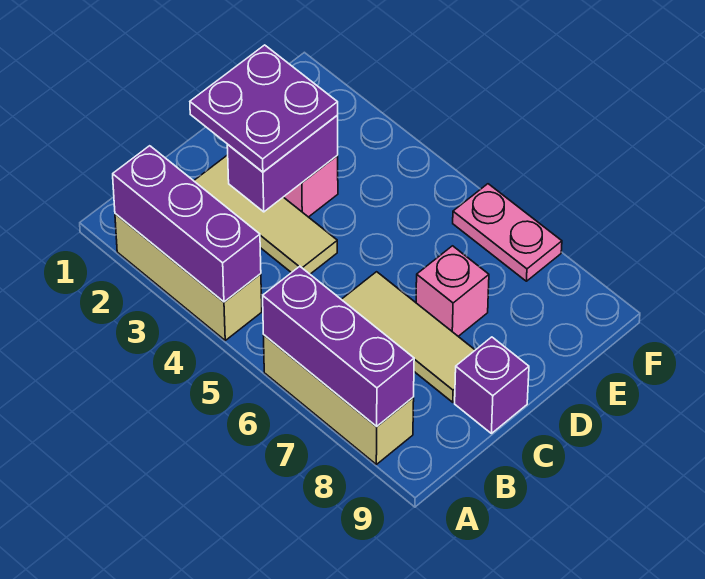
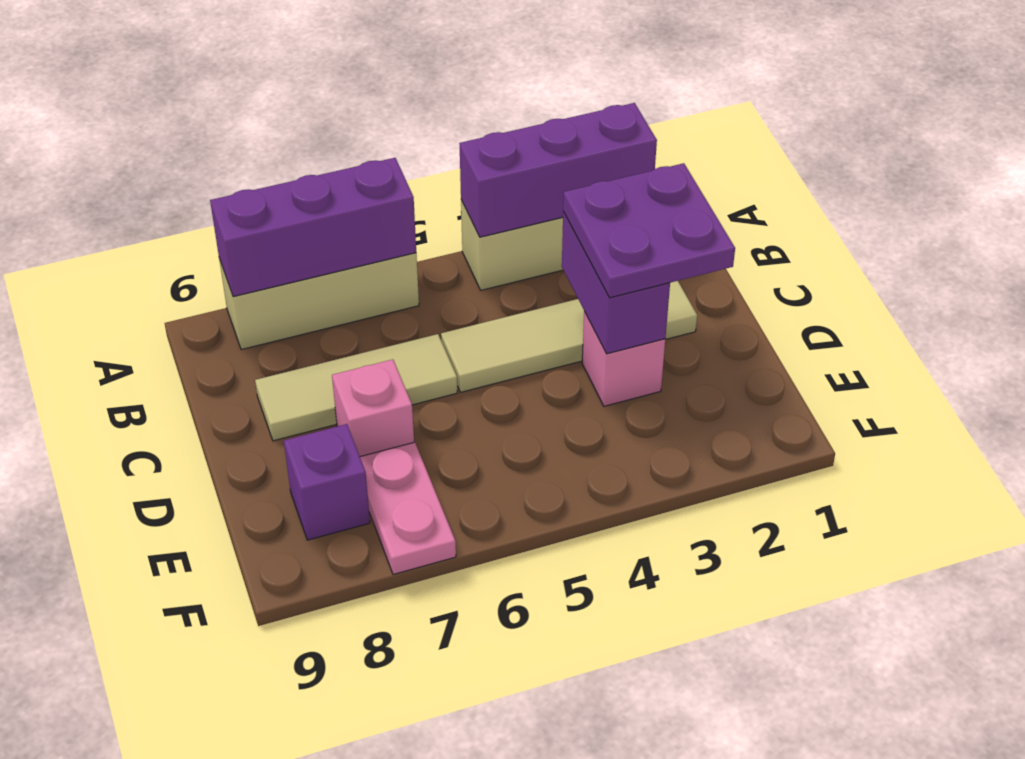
tan 1x3 tile [194,155,337,274] -> tan 1x4 tile [441,281,697,392]
purple 1x1 brick [455,337,529,433] -> purple 1x1 brick moved to [284,424,370,540]
pink 1x2 plate [453,184,562,281] -> pink 1x2 plate turned to [360,442,456,574]

